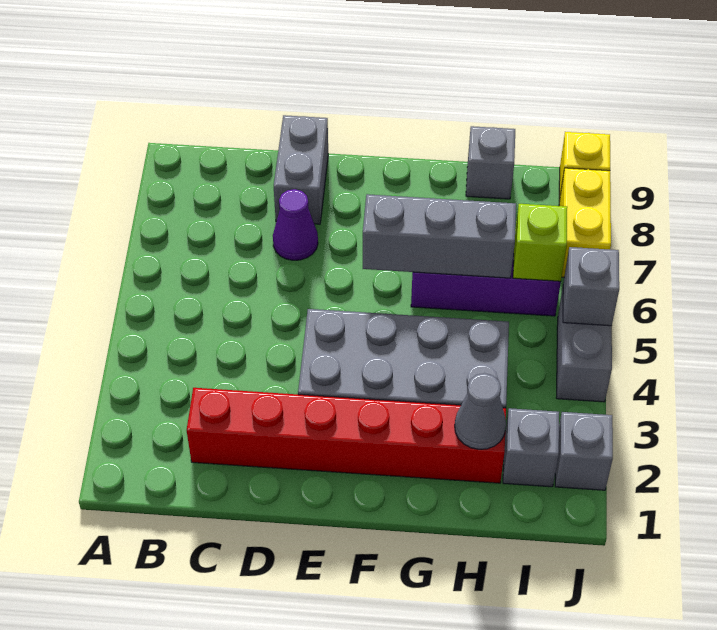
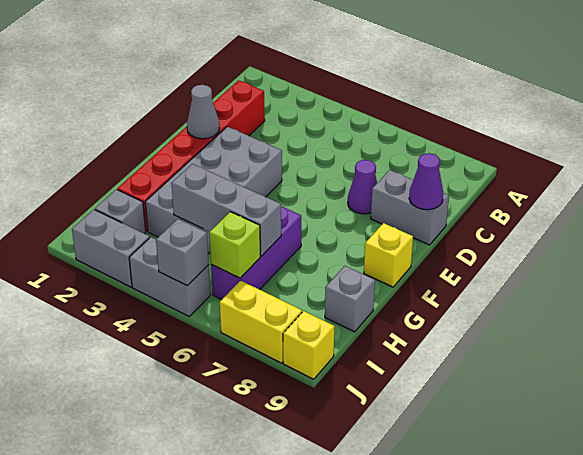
none -> purple 1x1 cone [409,153,443,210]
grey 1x3 brick [363,194,516,278] -> grey 1x3 brick turned to [172,164,281,256]
none -> yellow 1x1 brick [364,223,413,287]
grey 1x1 cone [455,373,506,449] -> grey 1x1 cone moved to [187,85,219,139]
grey 1x1 brick [555,412,613,490] -> grey 1x2 brick [72,209,149,287]

